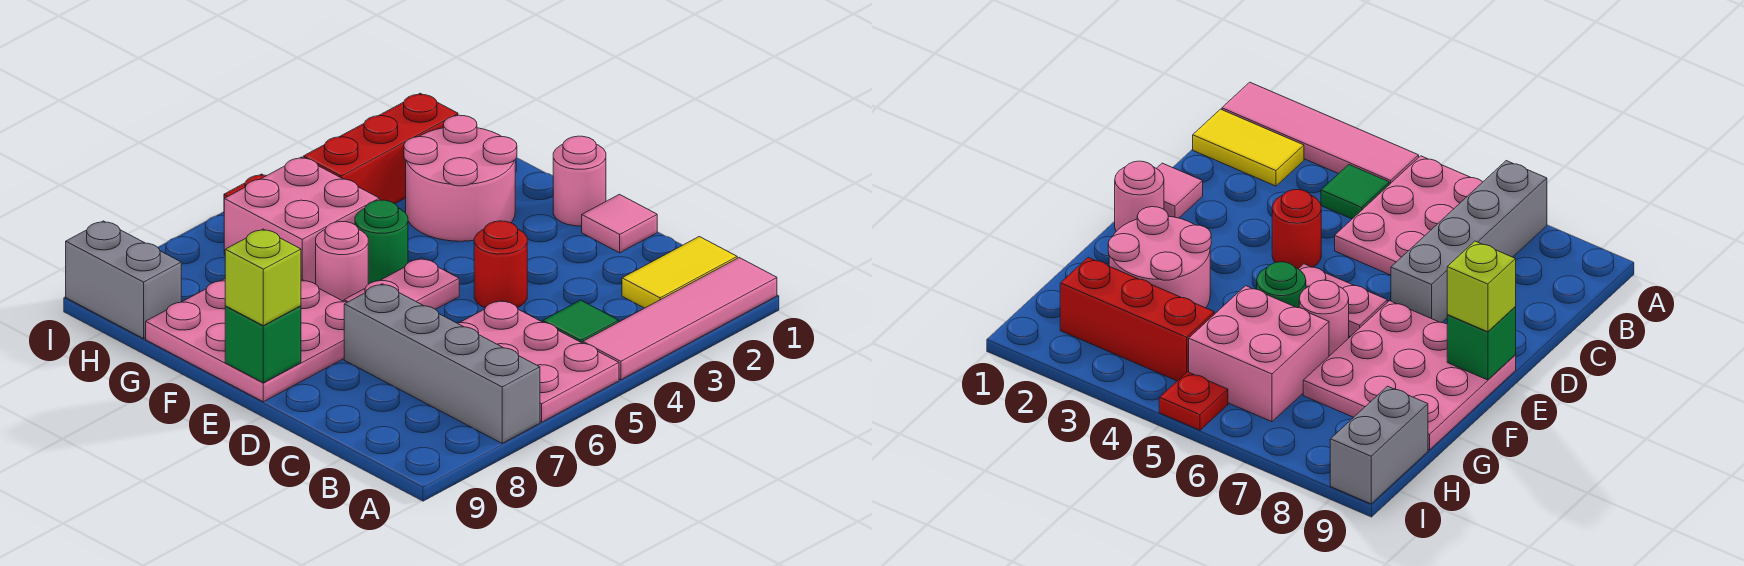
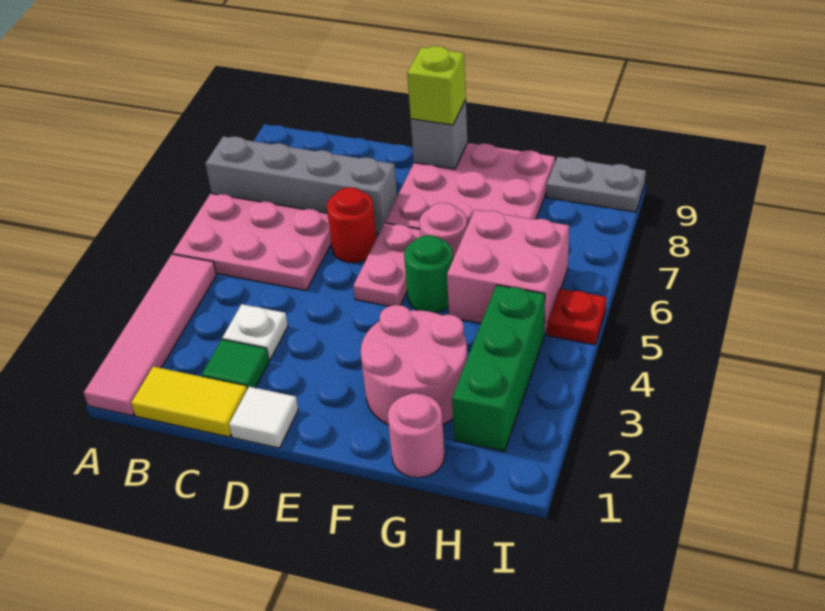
yellow 1x2 tile [622,237,737,308] -> yellow 1x2 tile turned to [131,367,247,437]
green 1x1 tile [543,300,619,343] -> green 1x1 tile moved to [202,339,269,389]
none -> white 1x1 plate [223,304,288,360]
pink 1x1 tile [582,194,657,253] -> white 1x1 tile [229,387,298,448]
red 1x1 round brick [474,221,527,308] -> red 1x1 round brick moved to [327,187,376,263]
pink 1x1 round brick [553,136,606,226] -> pink 1x1 round brick moved to [388,393,445,478]
green 1x1 brick [225,306,301,383] -> grey 1x1 brick [411,100,467,169]
red 1x3 brick [303,93,458,204] -> green 1x3 brick [452,285,545,451]
grey 1x2 brick [66,221,181,339] -> grey 1x2 plate [547,157,646,212]

